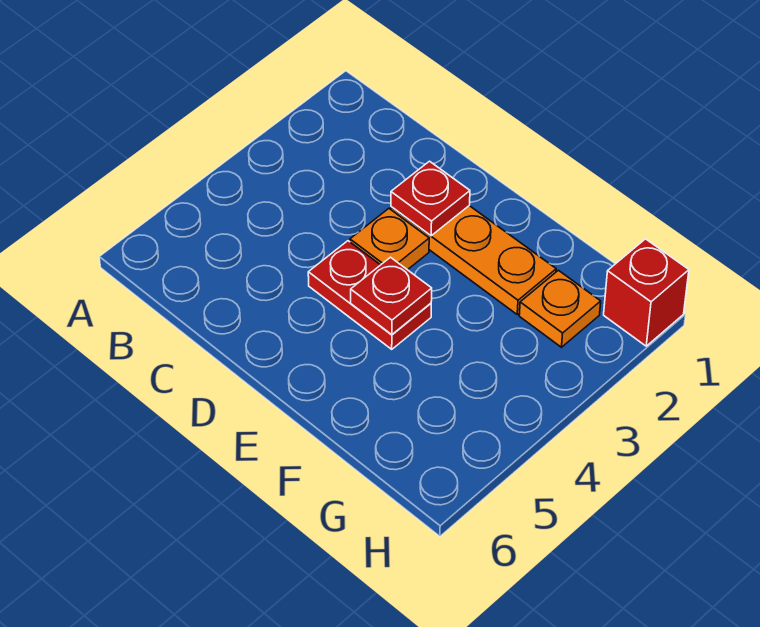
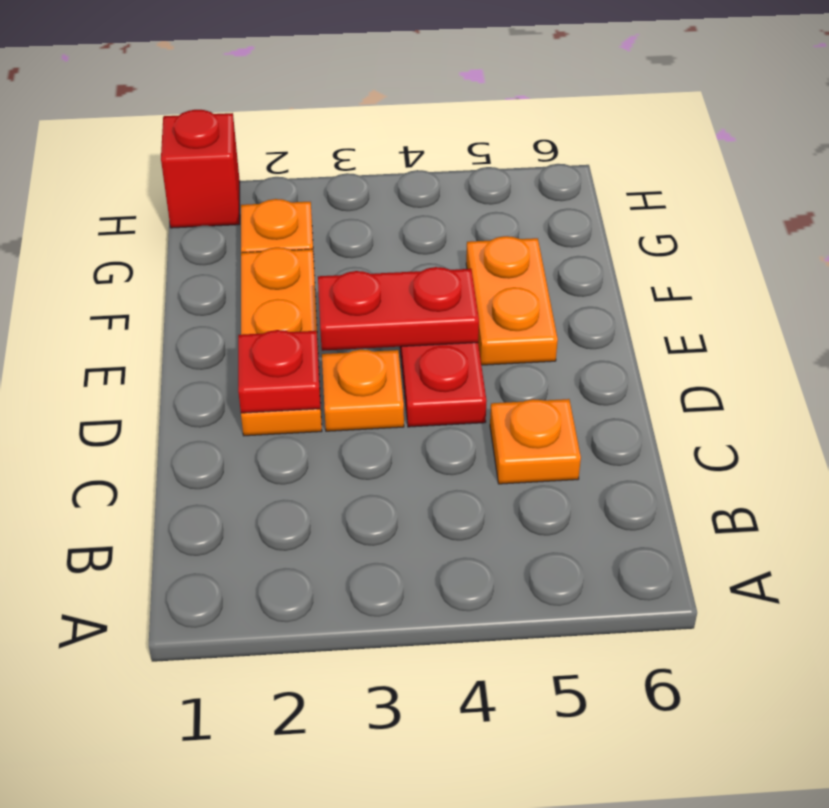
none -> orange 1x1 plate [490,399,581,484]
red 1x1 plate [351,257,432,335] -> red 1x2 plate [318,267,479,351]
none -> orange 1x2 plate [466,236,558,365]

